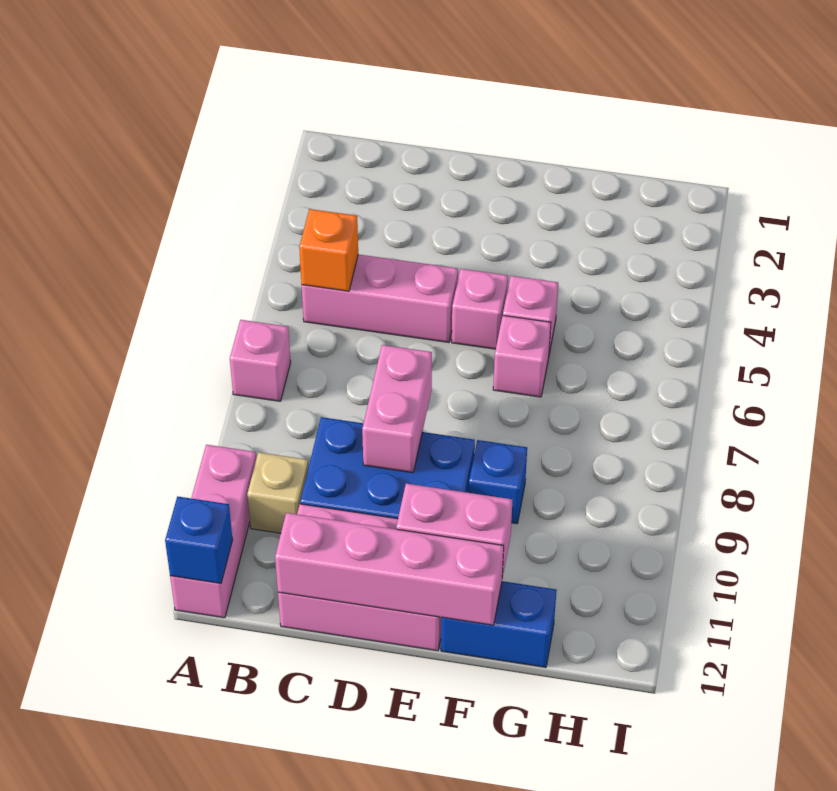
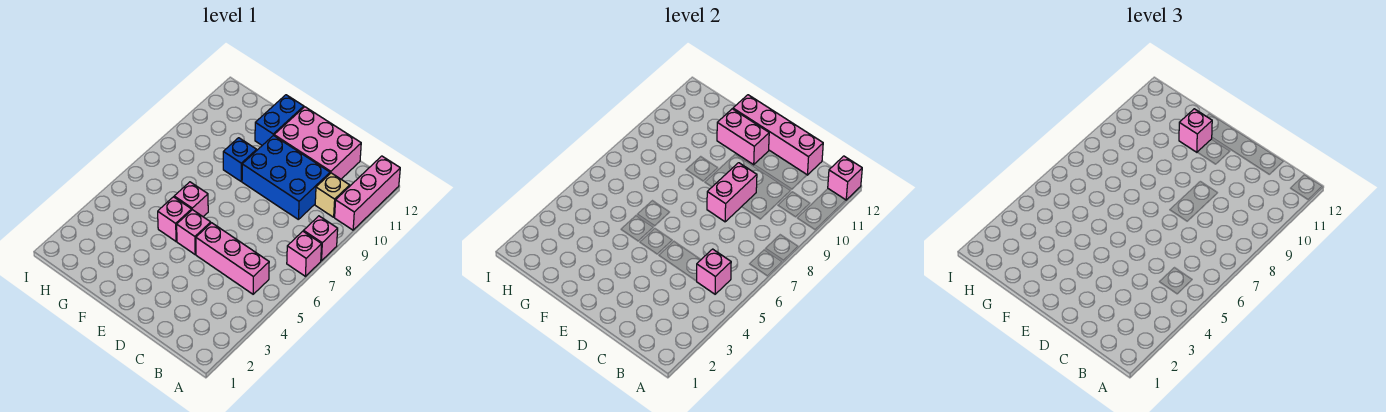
none -> pink 1x1 brick [304,216,338,261]
blue 1x1 brick [165,496,233,583] -> pink 1x1 brick [828,156,862,200]
orange 1x1 brick [299,209,358,291] -> pink 1x1 brick [697,249,731,294]
none -> pink 1x1 brick [1179,109,1212,152]
blue 1x2 brick [441,581,557,667] -> blue 1x2 brick turned to [255,95,304,145]

